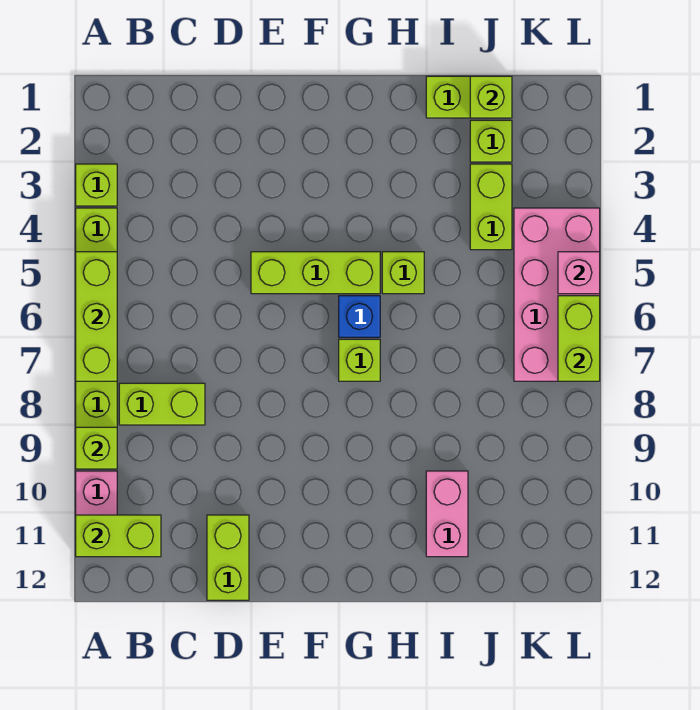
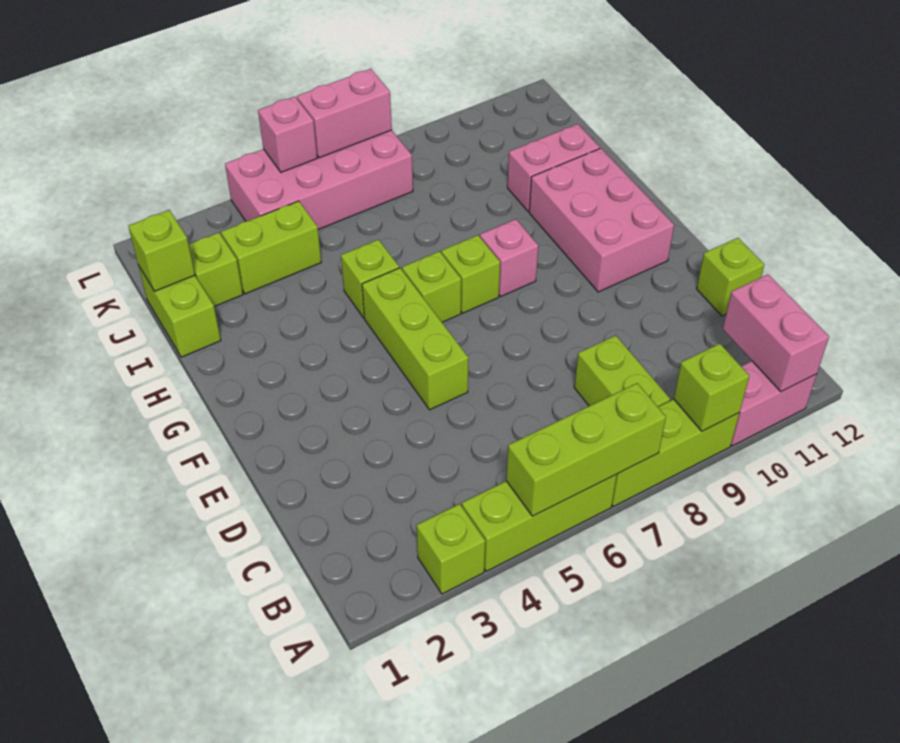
lime 1x2 brick [76,515,161,557] -> pink 1x2 brick [723,275,829,392]
lime 1x2 brick [207,515,249,600] -> lime 1x1 brick [697,238,764,316]
none -> pink 2x3 brick [529,148,674,292]
blue 1x1 brick [339,296,380,337] -> lime 1x1 brick [402,251,461,322]
none -> pink 1x1 brick [480,219,538,296]
lime 1x2 brick [558,296,600,381] -> pink 1x2 brick [297,69,392,158]

